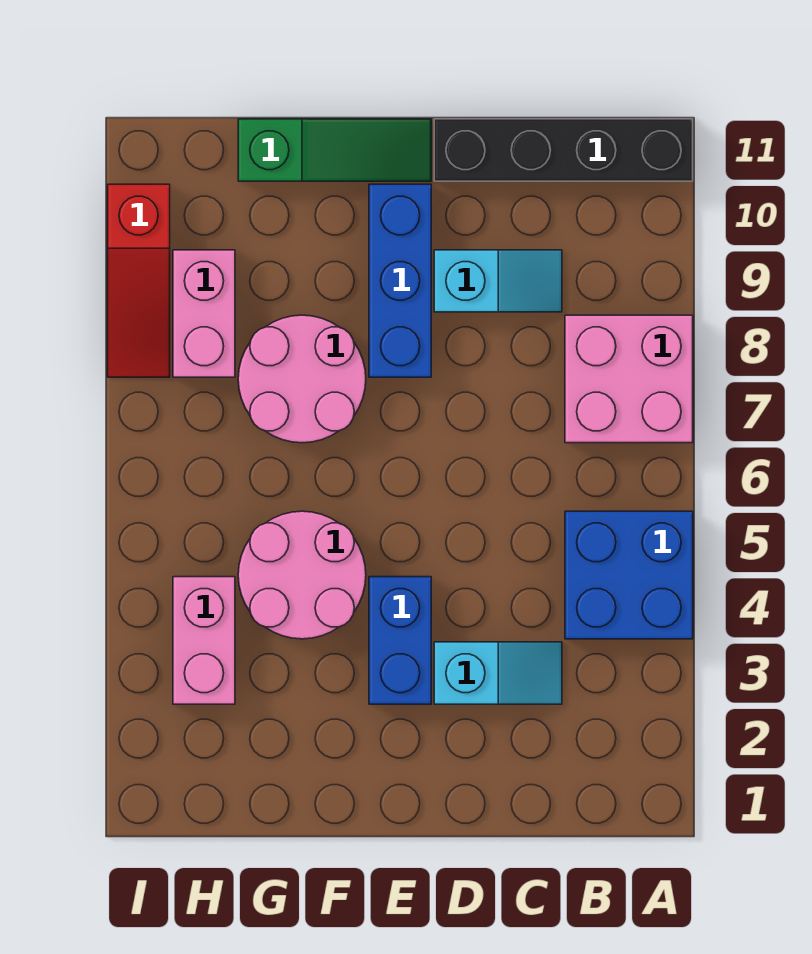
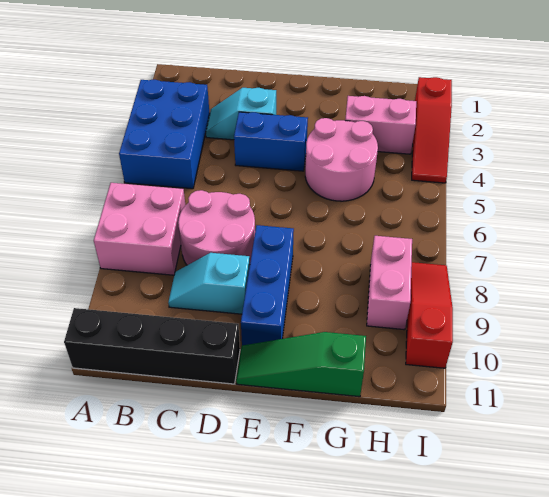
blue 2x2 brick [565,511,693,639] -> blue 2x3 brick [119,80,210,189]
blue 1x2 brick [369,577,431,704] -> blue 1x2 brick turned to [234,112,308,171]
pink 2x2 round brick [238,315,366,443] -> pink 2x2 round brick moved to [178,190,255,265]
pink 1x2 brick [173,577,235,704] -> pink 1x2 brick turned to [345,96,416,154]
none -> red 1x3 slope [412,77,452,183]

